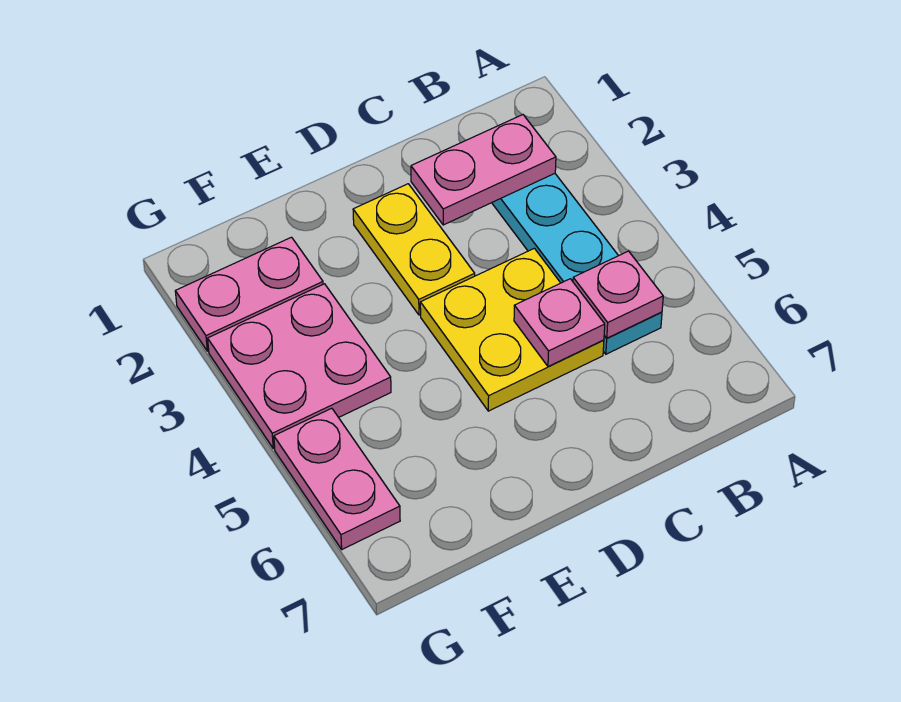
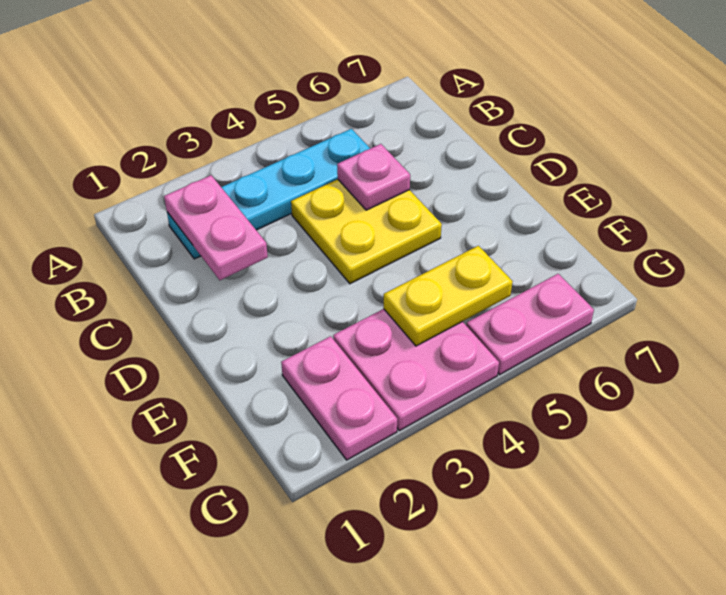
pink 1x1 plate [573,251,663,338] -> none
yellow 1x2 plate [353,184,475,315] -> yellow 1x2 plate moved to [383,246,513,346]

